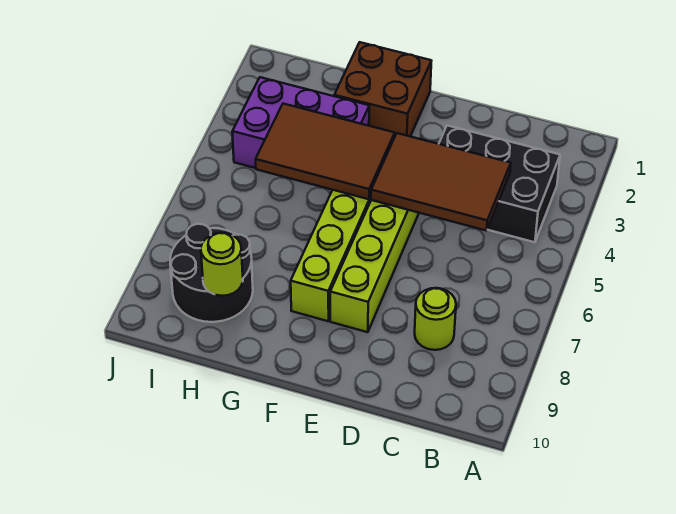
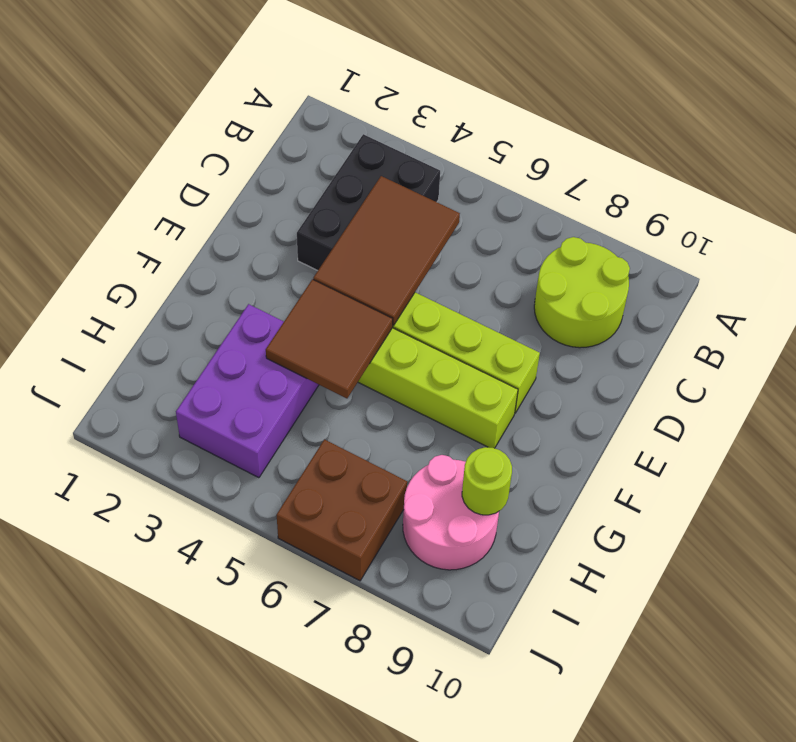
lime 1x1 round brick [415,288,456,350] -> lime 2x2 round brick [534,237,630,348]
brown 2x2 brick [334,42,431,136] -> brown 2x2 brick moved to [277,439,407,581]
brown 2x3 tile [256,104,395,199] -> brown 2x2 tile [266,279,393,398]
black 2x2 round brick [170,224,253,322] -> pink 2x2 round brick [403,455,499,570]

